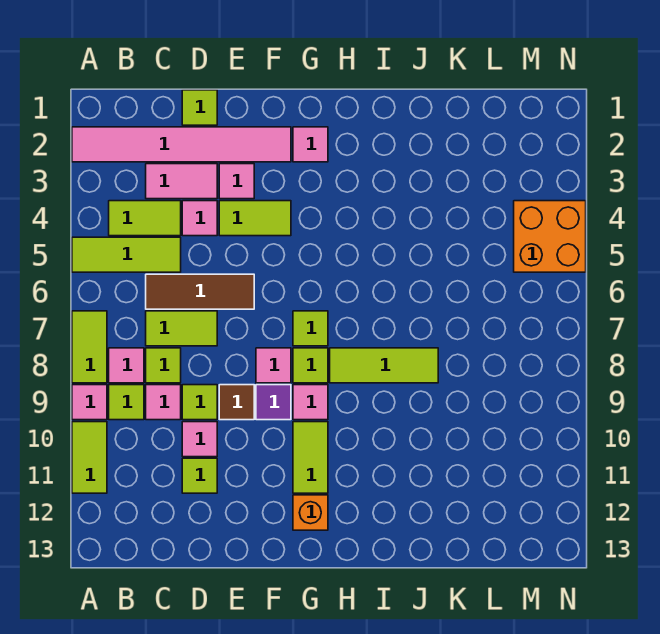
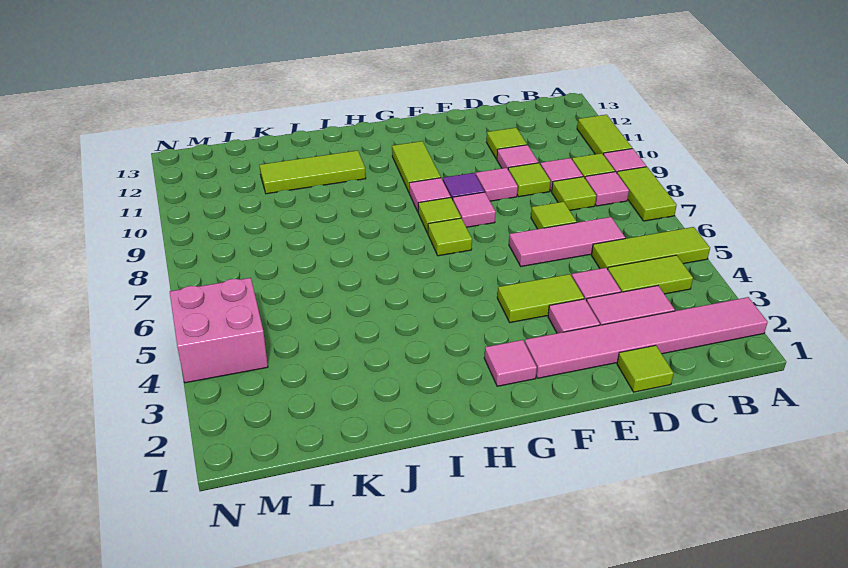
brown 1x3 tile [146,274,254,309] -> pink 1x3 tile [509,217,625,266]
lime 1x2 tile [146,311,217,346] -> lime 1x1 tile [531,202,577,229]
brown 1x1 tile [219,385,254,420] -> pink 1x1 tile [476,168,518,201]
orange 1x1 brick [293,495,328,530] -> none
lime 1x3 tile [330,348,438,383] -> lime 1x3 tile moved to [260,150,366,194]
orange 2x2 brick [514,201,586,272] -> pink 2x2 brick [170,278,268,383]

